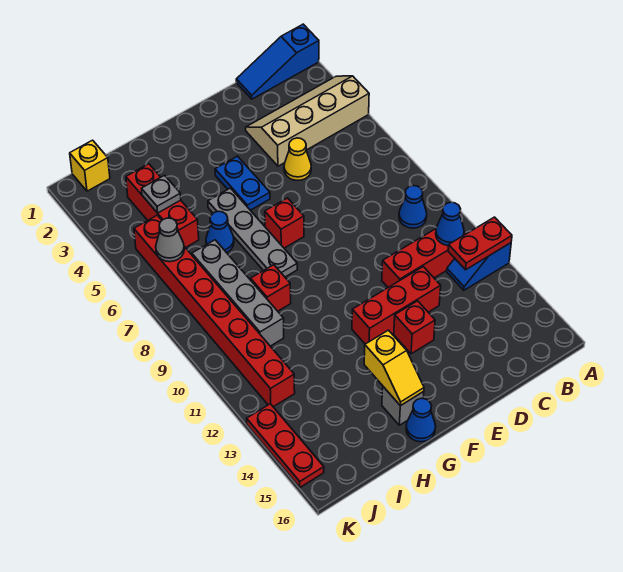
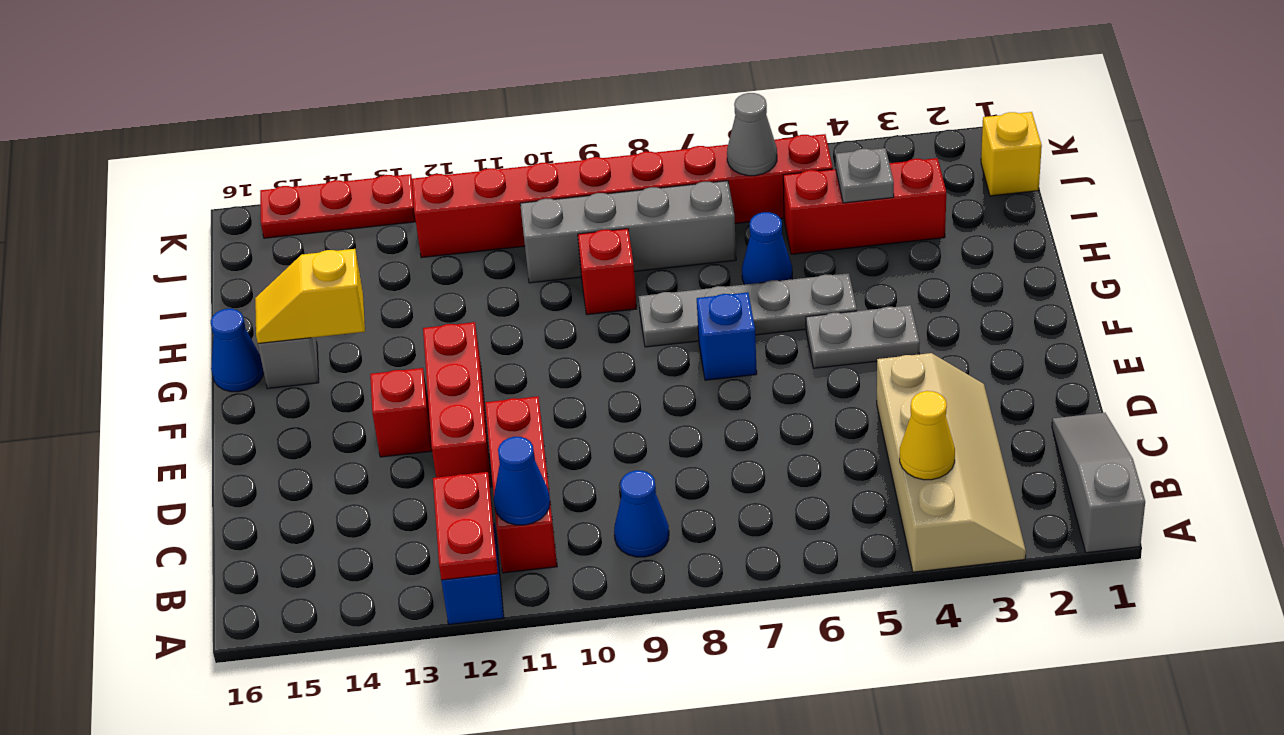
blue 1x3 slope [236,24,319,99] -> grey 1x3 slope [1052,413,1145,553]
yellow 1x1 cone [284,138,311,180] -> yellow 1x1 cone moved to [900,391,955,480]
blue 1x2 plate [215,156,270,210] -> grey 1x2 plate [806,305,920,368]
red 1x1 brick [265,198,304,248] -> blue 1x1 brick [697,292,757,380]

